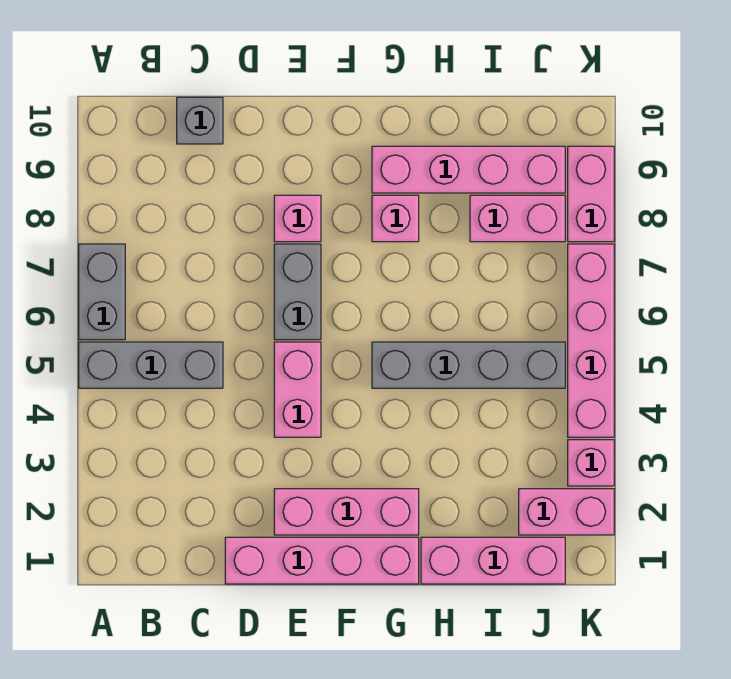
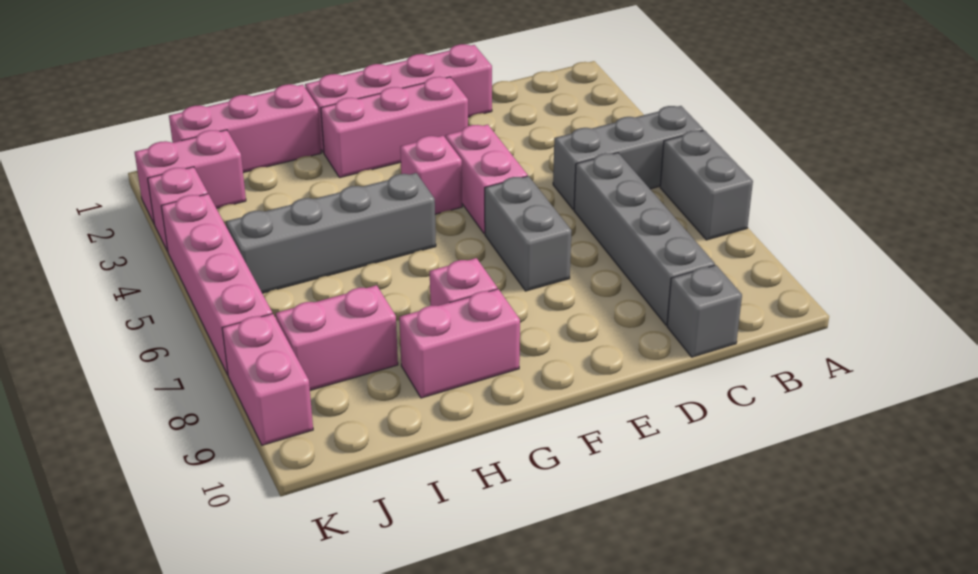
none -> grey 1x4 brick [574,153,715,325]
pink 1x1 brick [274,195,321,242] -> pink 1x1 brick moved to [400,136,462,214]
pink 1x4 brick [372,146,565,193] -> pink 1x2 brick [399,289,520,398]

